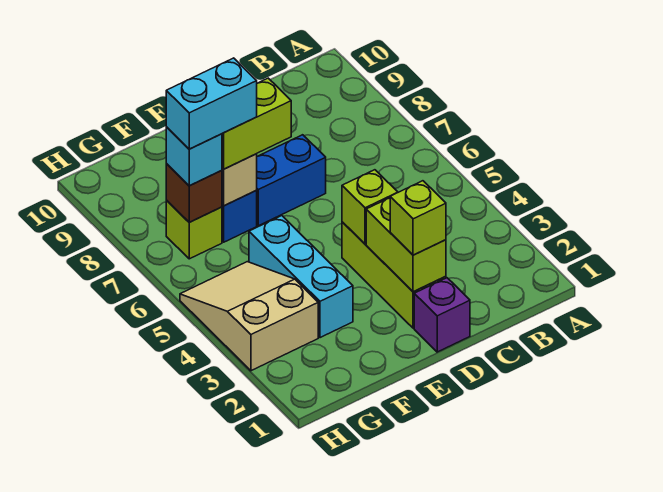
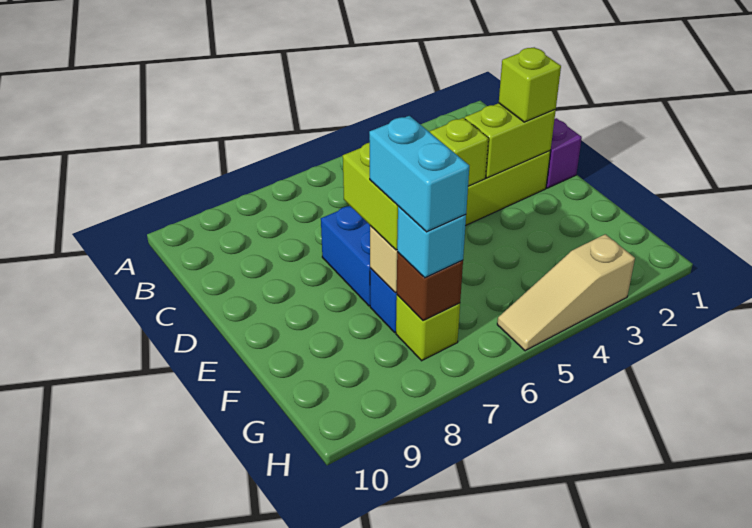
cyan 1x3 brick [249,216,353,338] -> none
tan 2x3 slope [180,262,318,371] -> tan 1x3 slope [497,234,635,351]

